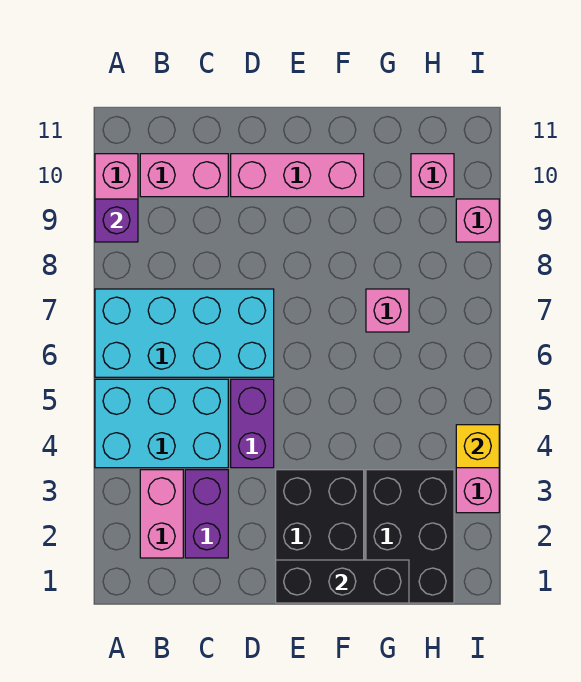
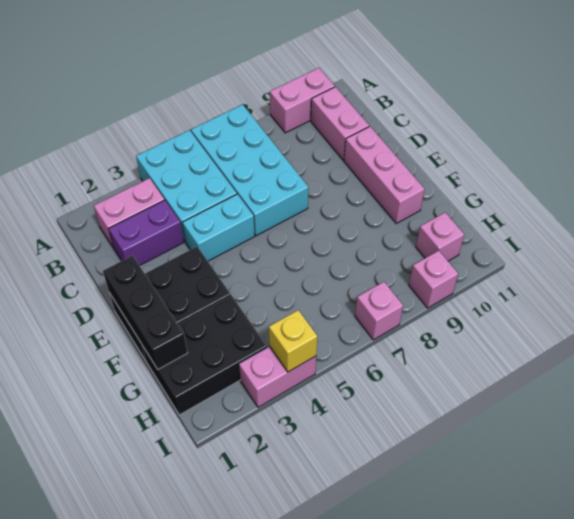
purple 1x1 brick [95,199,138,242] -> none
purple 1x2 brick [231,379,274,468] -> cyan 1x2 brick [182,194,255,261]
pink 1x1 brick [366,289,409,332] -> pink 1x1 brick moved to [355,282,403,340]

